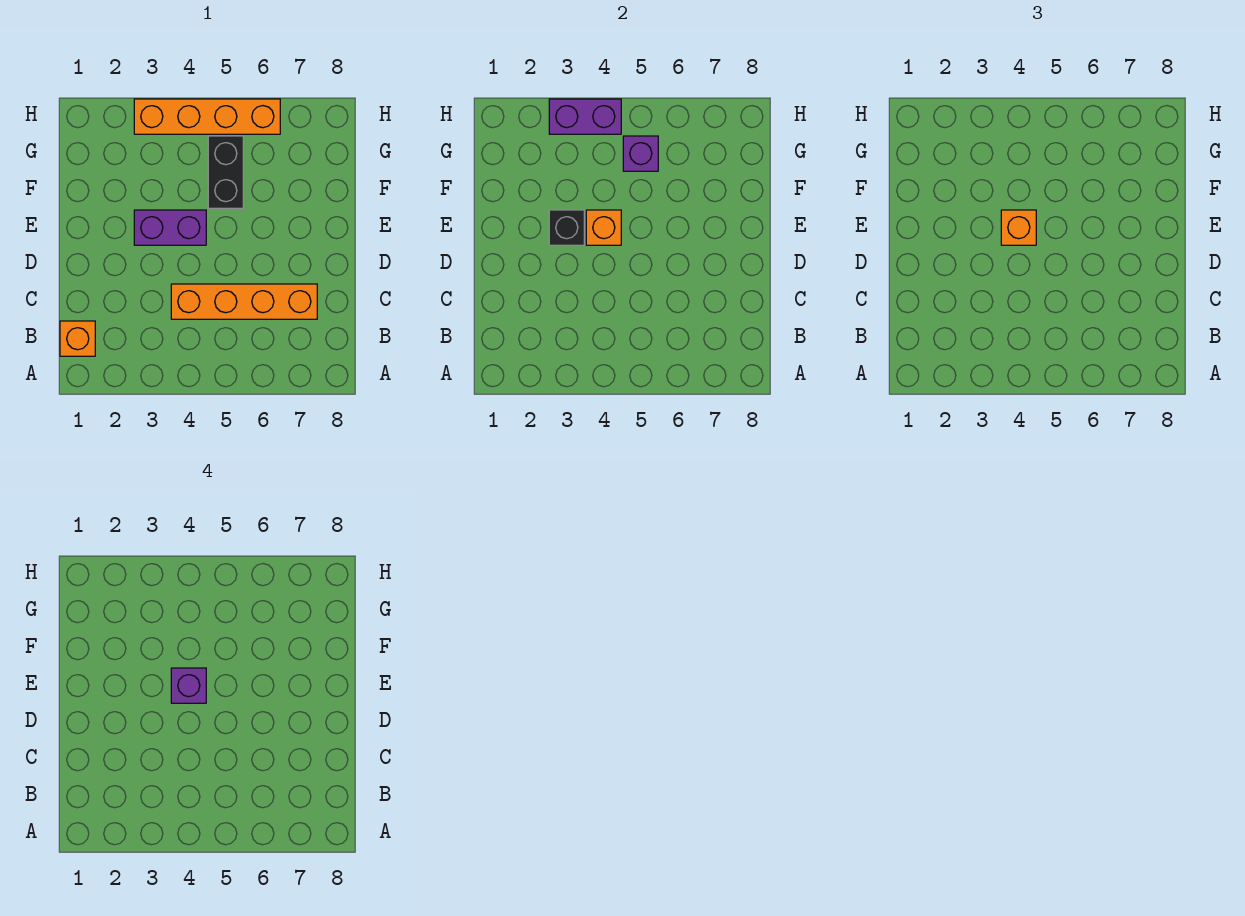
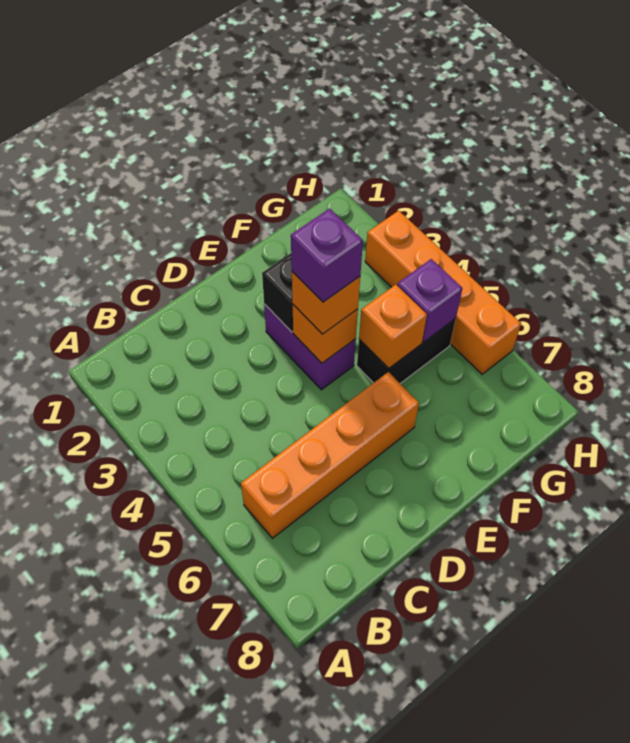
orange 1x1 brick [60,321,95,356] -> orange 1x1 brick moved to [359,285,427,368]
orange 1x4 brick [171,284,317,319] -> orange 1x4 brick turned to [241,372,419,538]
purple 1x2 brick [549,99,621,134] -> none

